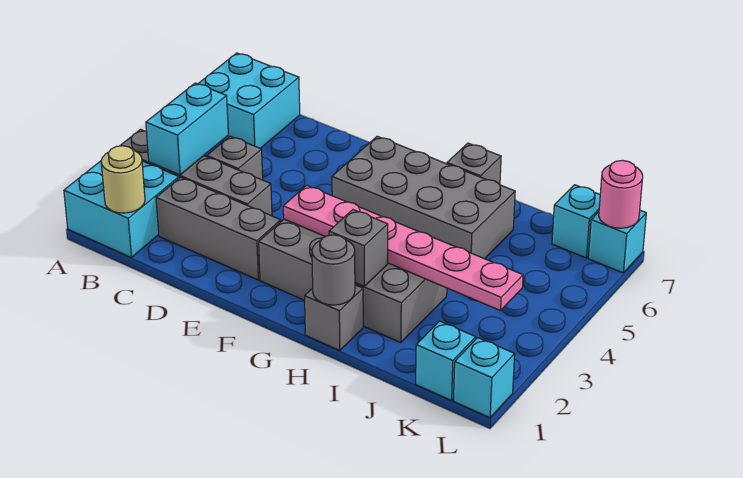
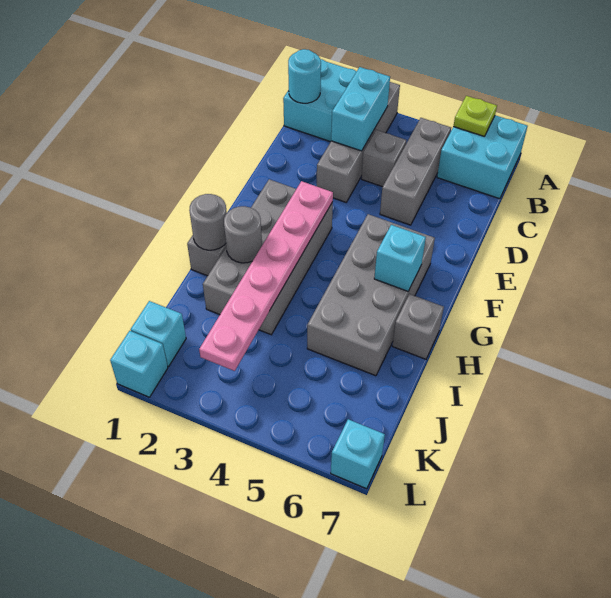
none -> lime 1x1 plate [453,96,497,136]
tan 1x1 round brick [101,146,145,213] -> cyan 1x1 round brick [288,49,321,103]
cyan 1x2 brick [146,83,228,175] -> cyan 1x2 brick turned to [331,67,390,151]
grey 1x3 brick [156,177,281,280] -> grey 1x3 brick moved to [380,118,451,225]
grey 1x1 brick [329,210,388,286] -> grey 1x1 round brick [224,206,262,263]
cyan 1x1 brick [552,185,600,258] -> cyan 1x1 brick moved to [374,225,426,291]
pink 1x1 round brick [599,160,643,228] -> none

